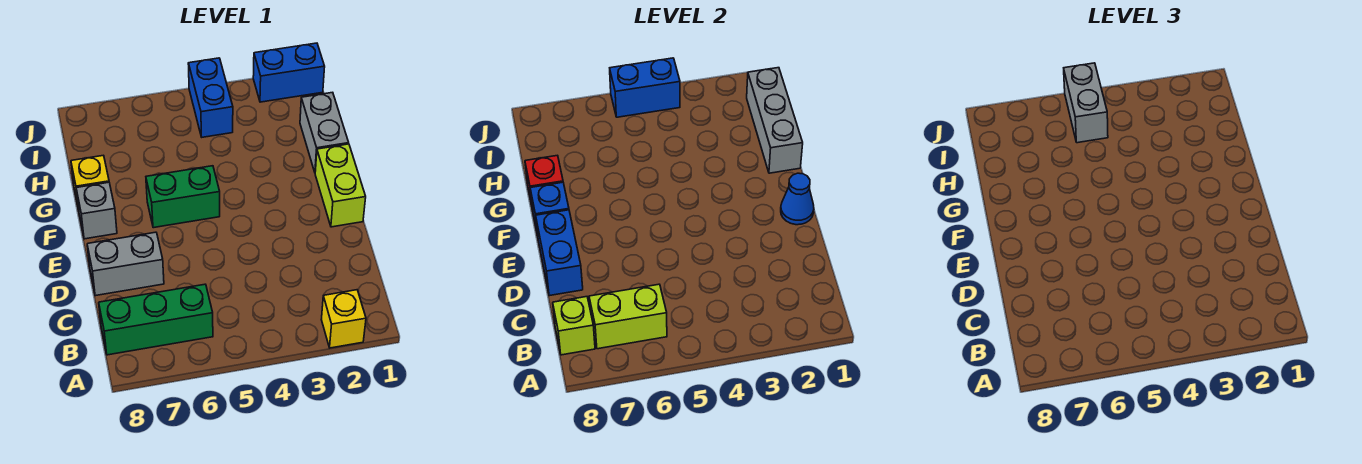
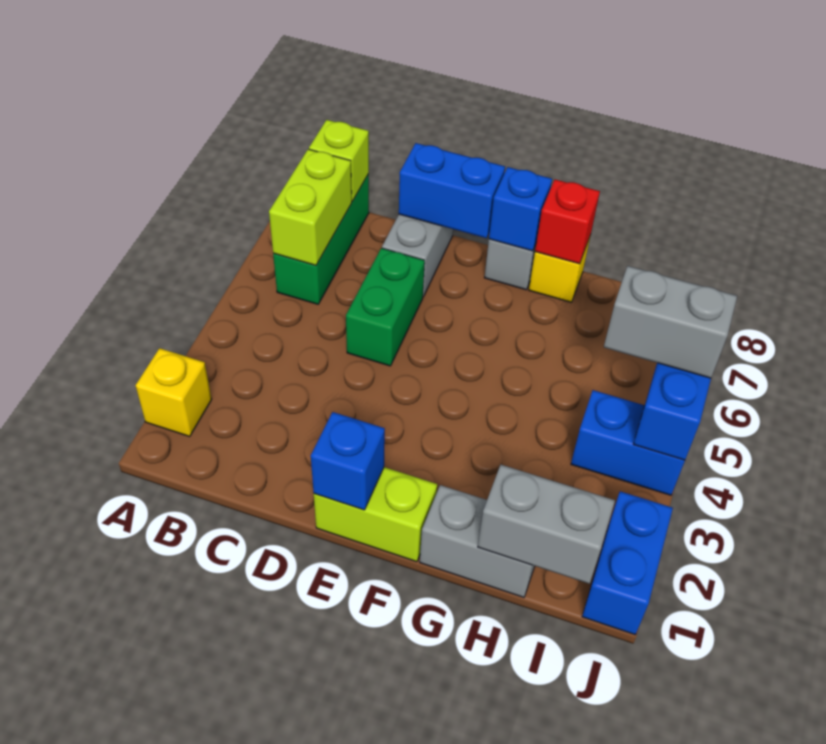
blue 1x1 cone [781,173,814,225] -> blue 1x1 brick [311,412,385,510]
green 1x2 brick [146,166,220,228] -> green 1x2 brick moved to [346,248,425,366]
grey 1x3 brick [747,68,803,173] -> grey 1x2 brick [478,464,615,584]

